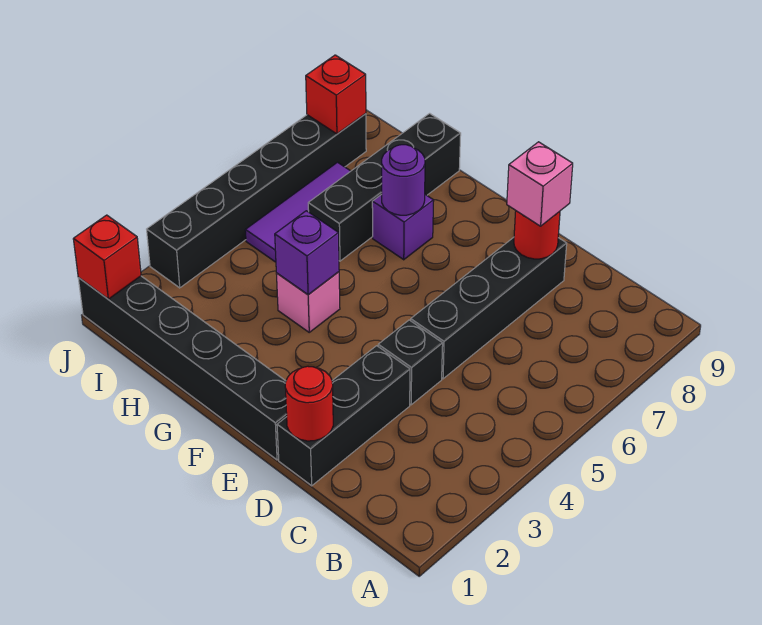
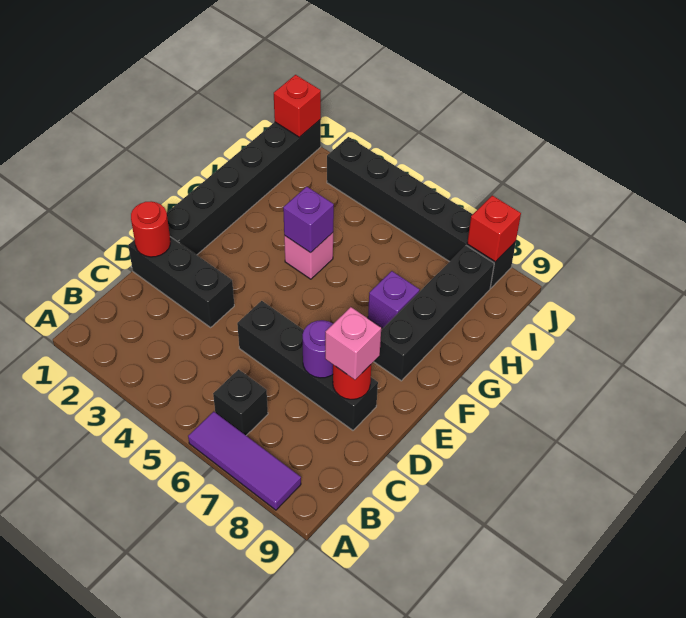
black 1x1 brick [378,320,443,405] -> black 1x1 brick moved to [213,369,268,435]
purple 1x1 round brick [382,145,425,215] -> purple 1x1 round brick moved to [302,320,333,378]
black 1x4 brick [308,113,461,261] -> black 1x4 brick turned to [374,246,494,381]
purple 1x3 tile [245,162,350,262] -> purple 1x3 tile moved to [188,412,301,510]

